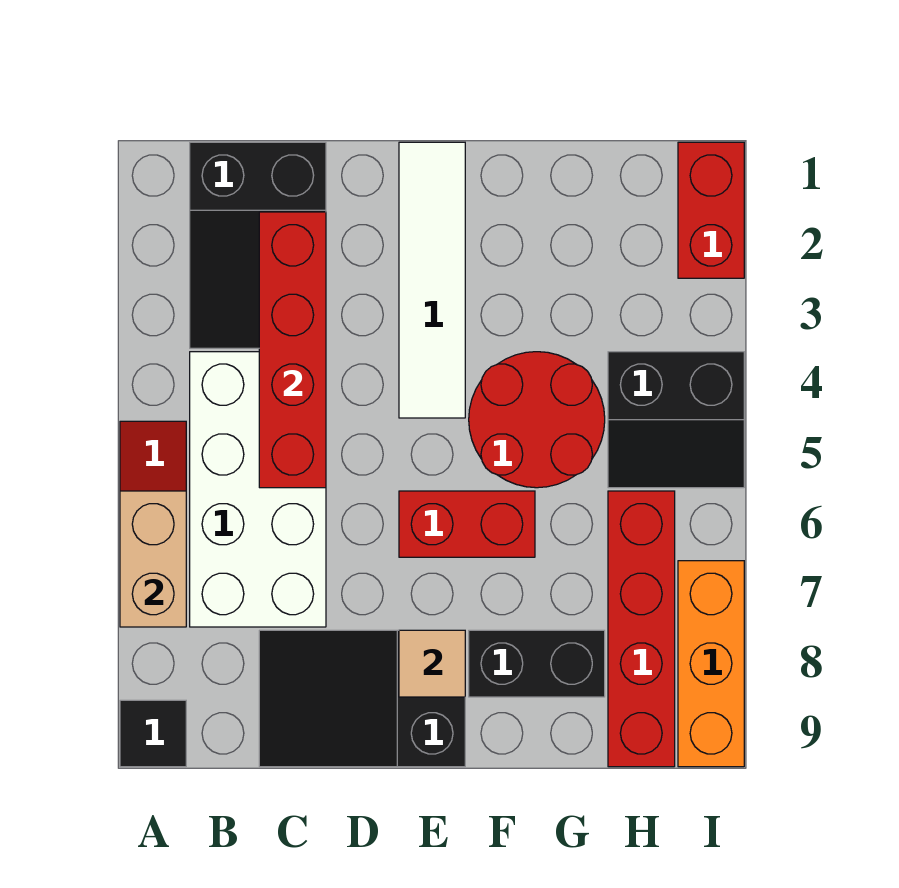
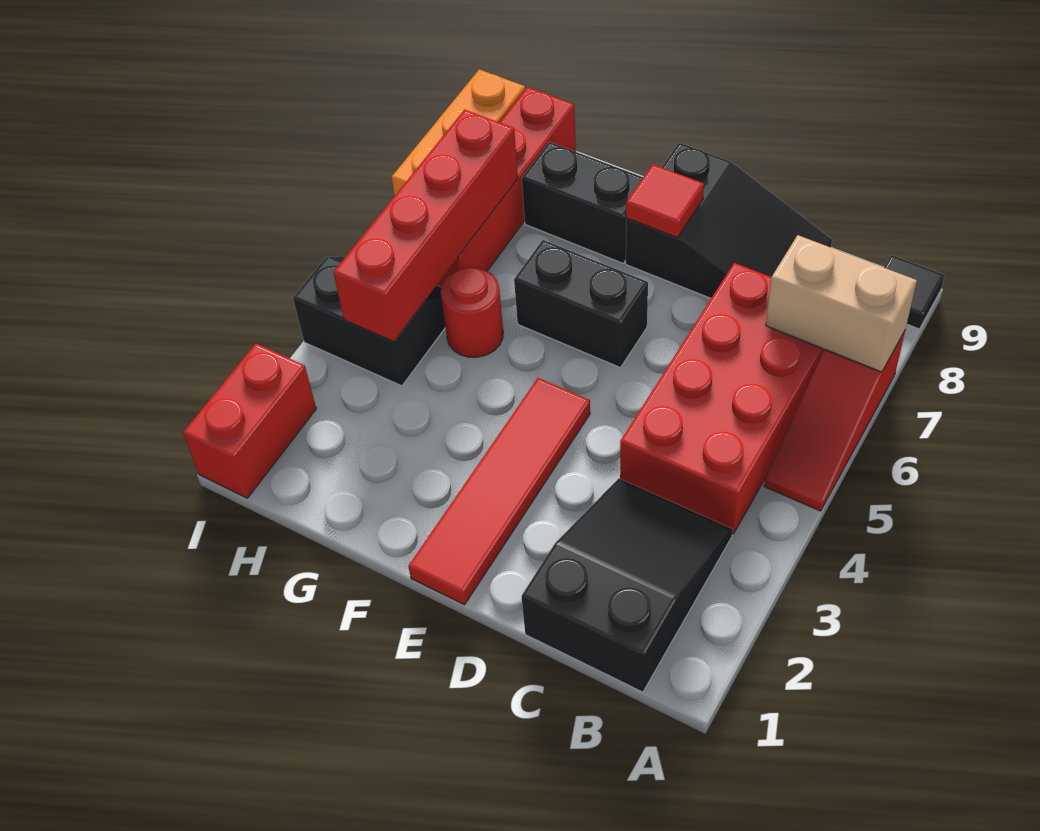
tan 1x2 brick [120,491,186,627] -> tan 1x2 brick turned to [766,235,917,372]
white 2x4 brick [190,352,326,627] -> red 2x4 brick [620,263,824,534]
red 1x4 brick [259,212,326,488] -> red 1x4 brick moved to [333,110,518,341]
white 1x4 tile [399,142,465,418] -> red 1x4 tile [408,378,590,605]
red 1x2 brick [399,491,535,557] -> black 1x2 brick [514,240,648,368]
tan 1x1 tile [399,630,465,697] -> red 1x1 tile [626,164,704,237]
red 2x2 round brick [469,352,605,488] -> red 1x1 round brick [441,267,503,357]

